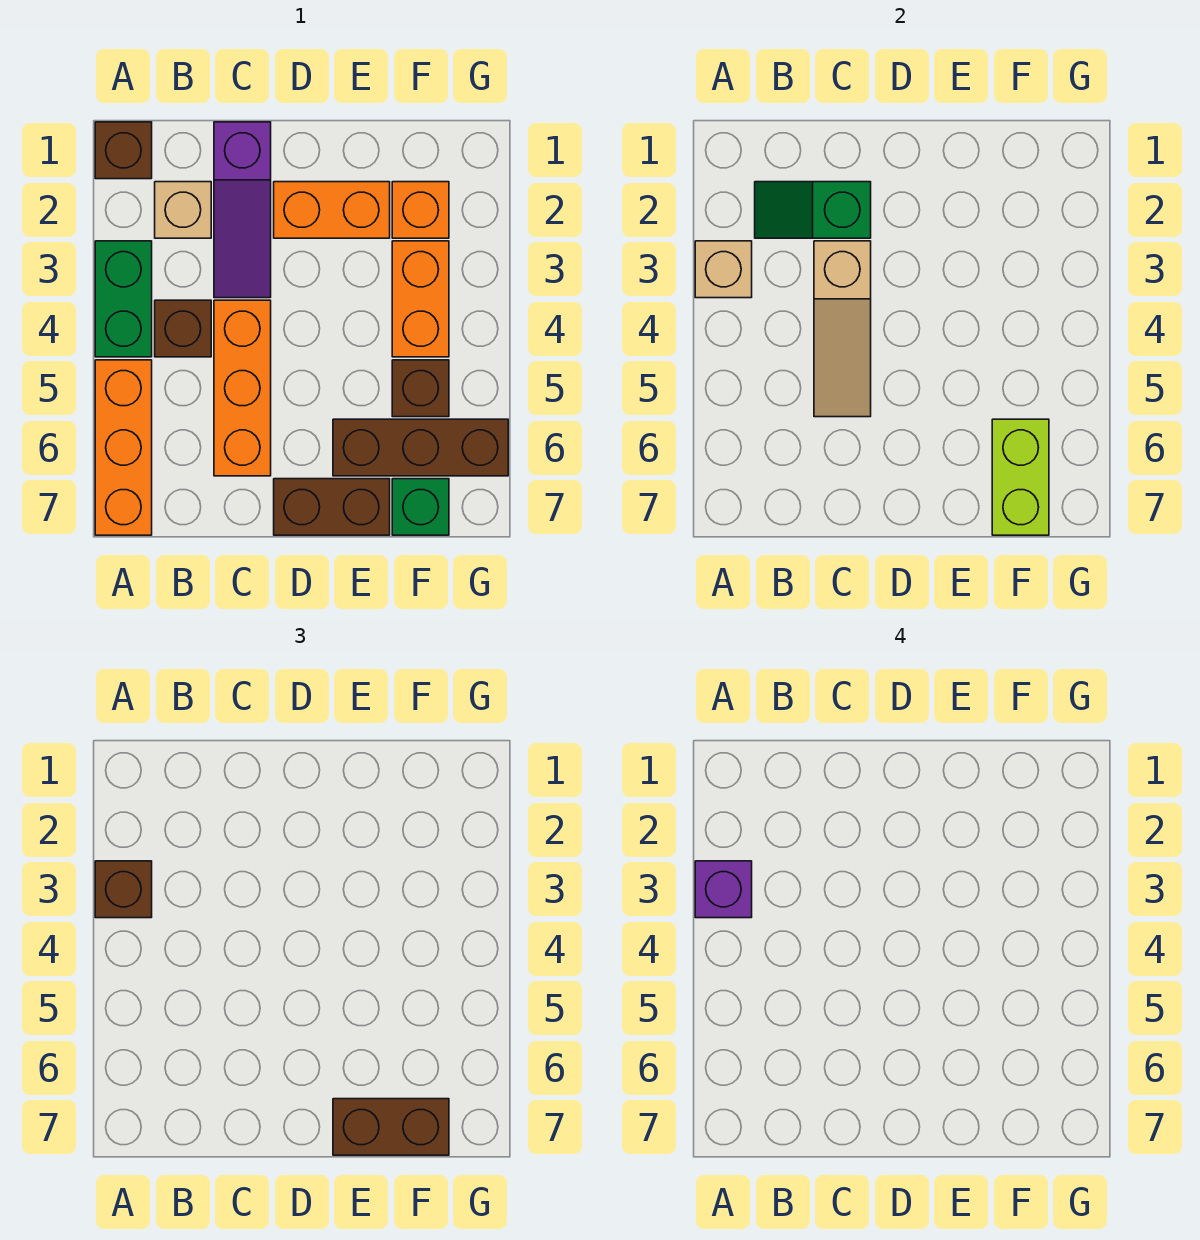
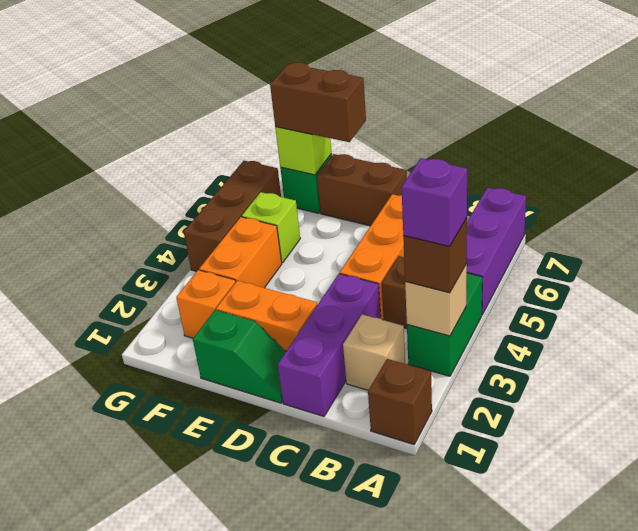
orange 1x3 brick [95,360,152,535] -> purple 1x3 brick [466,187,526,315]
green 1x2 slope [755,182,871,238] -> green 1x2 slope moved to [193,310,286,403]
purple 1x3 slope [214,122,271,298] -> purple 1x3 brick [278,274,381,416]
tan 1x3 slope [814,241,871,417] -> none
brown 1x3 brick [333,419,508,476] -> brown 1x3 brick turned to [184,161,281,271]
brown 1x1 brick [392,360,449,417] -> lime 1x1 brick [242,192,300,263]
lime 1x2 brick [992,419,1049,535] -> lime 1x1 brick [275,127,332,175]

